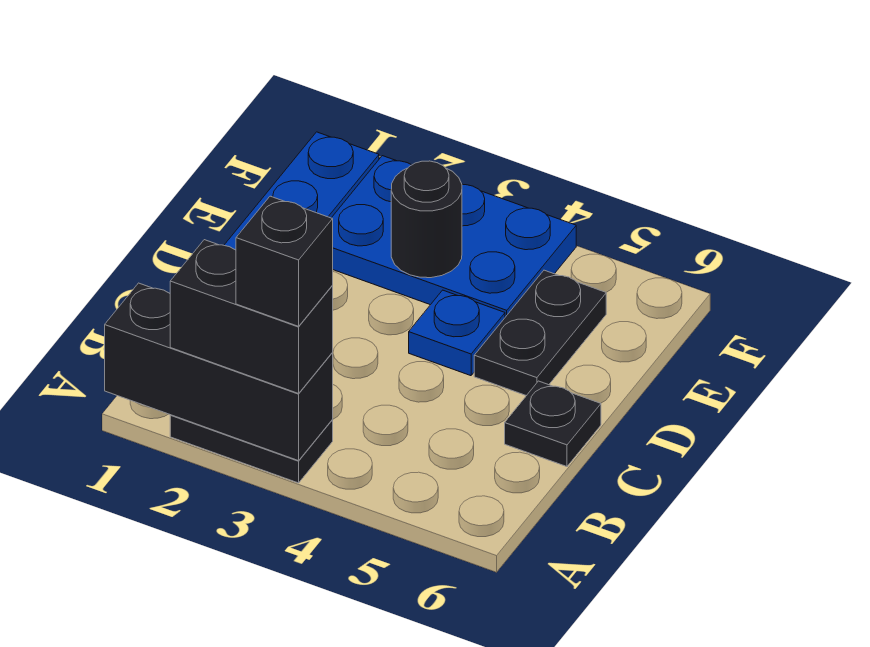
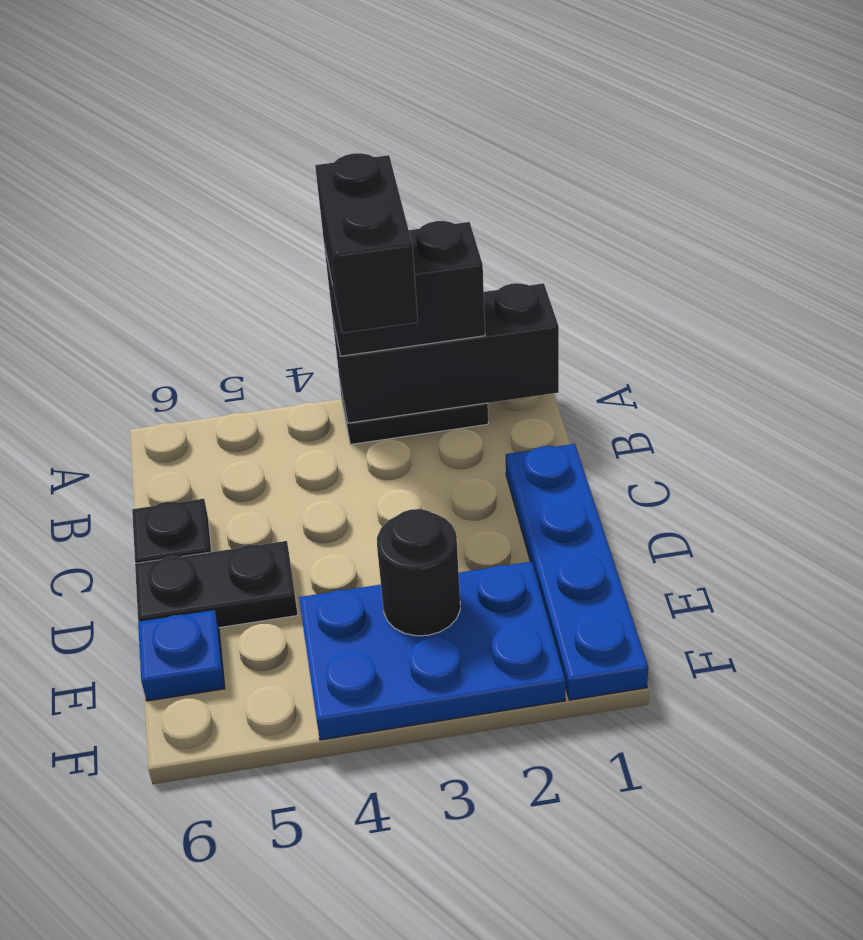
black 1x1 brick [236,196,333,326] -> black 1x2 brick [315,153,418,333]
blue 1x1 plate [409,290,505,376] -> blue 1x1 plate moved to [138,610,225,701]
black 1x2 plate [474,270,606,396] -> black 1x2 plate turned to [135,541,298,628]

